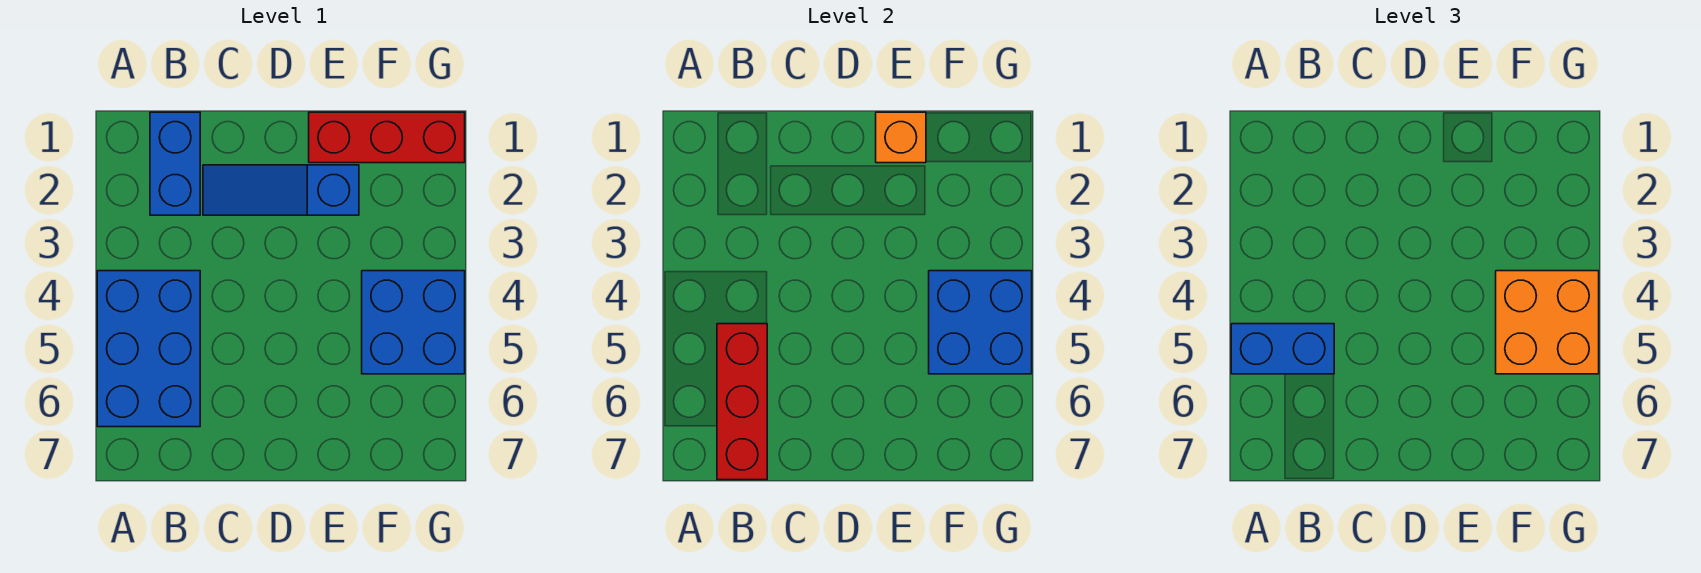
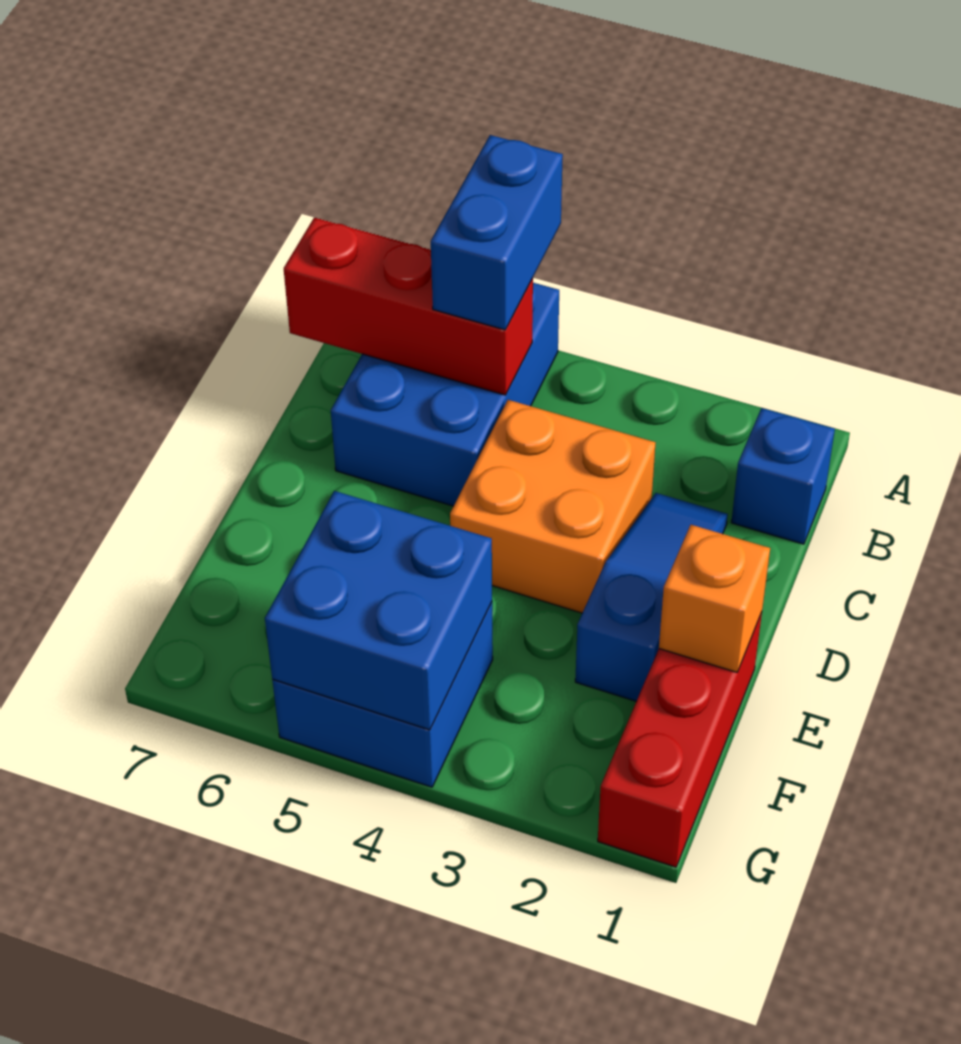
blue 2x3 brick [97,271,200,427] -> blue 2x3 brick turned to [331,283,559,506]
blue 1x2 brick [150,112,200,215] -> blue 1x1 brick [731,408,835,544]
orange 2x2 brick [1496,271,1599,374] -> orange 2x2 brick moved to [450,400,656,613]

